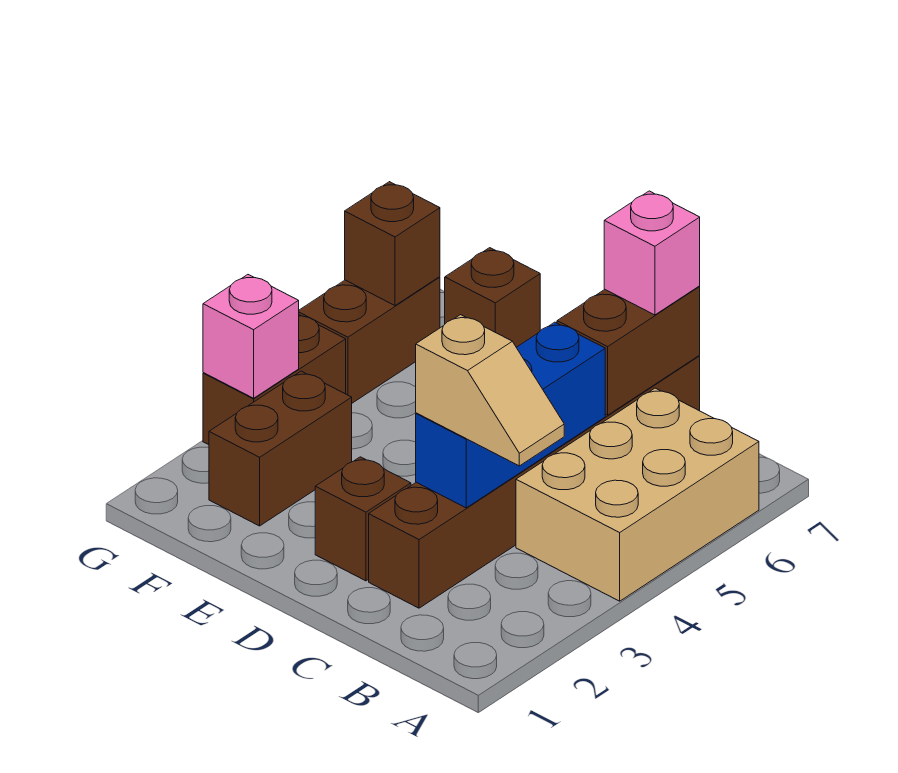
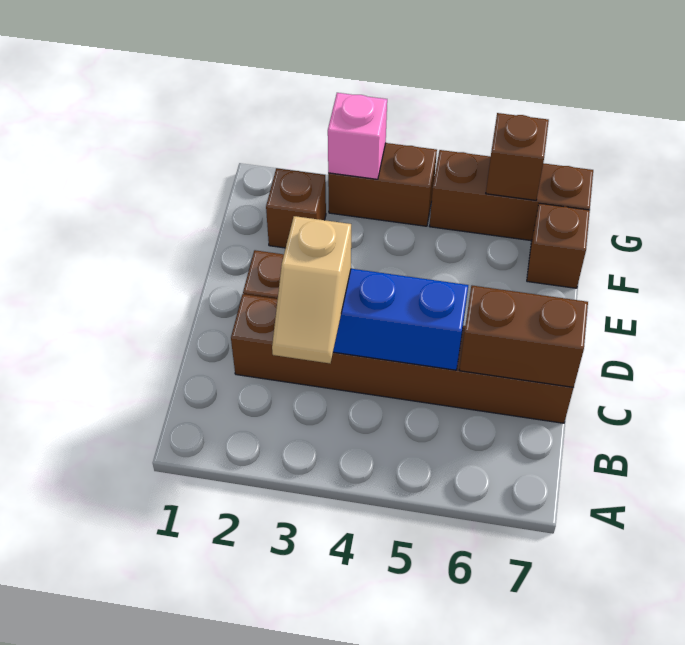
tan 2x3 brick [516,388,759,601] -> none
pink 1x1 brick [604,191,700,315] -> none
brown 1x2 brick [209,371,352,526] -> brown 1x1 brick [266,168,326,248]
brown 1x2 brick [299,277,440,403] -> brown 1x3 brick [430,150,593,241]

